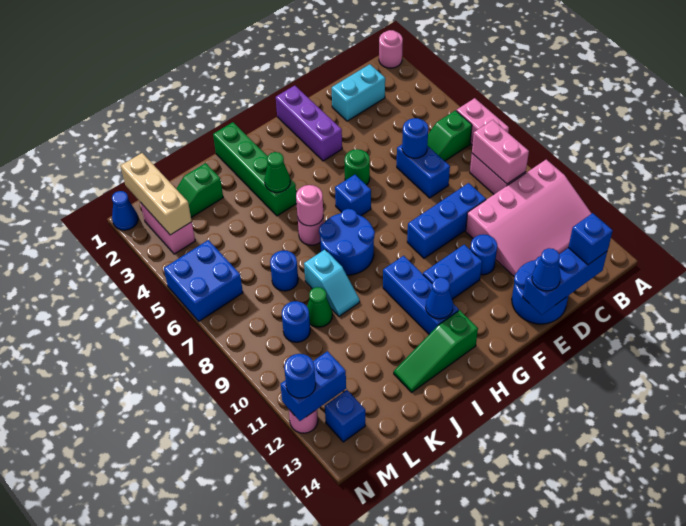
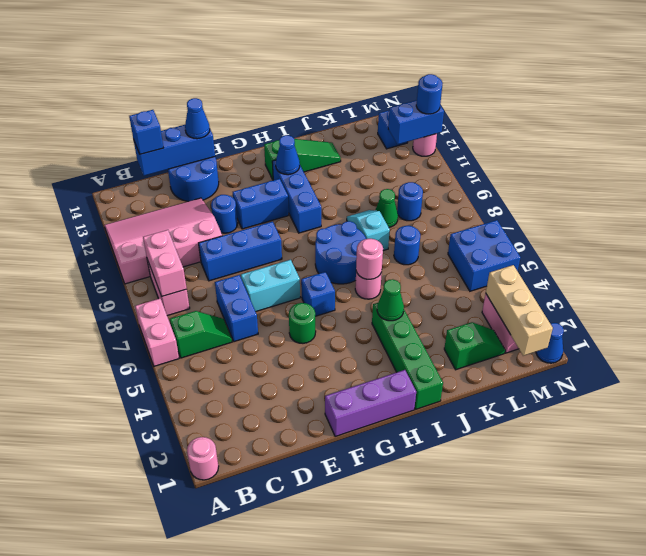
cyan 1x2 brick [332,64,385,121] -> cyan 1x2 brick moved to [241,260,300,312]
blue 1x1 round brick [402,118,428,158] -> none
purple 1x3 brick [276,85,342,161] -> purple 1x3 brick turned to [325,370,416,437]

